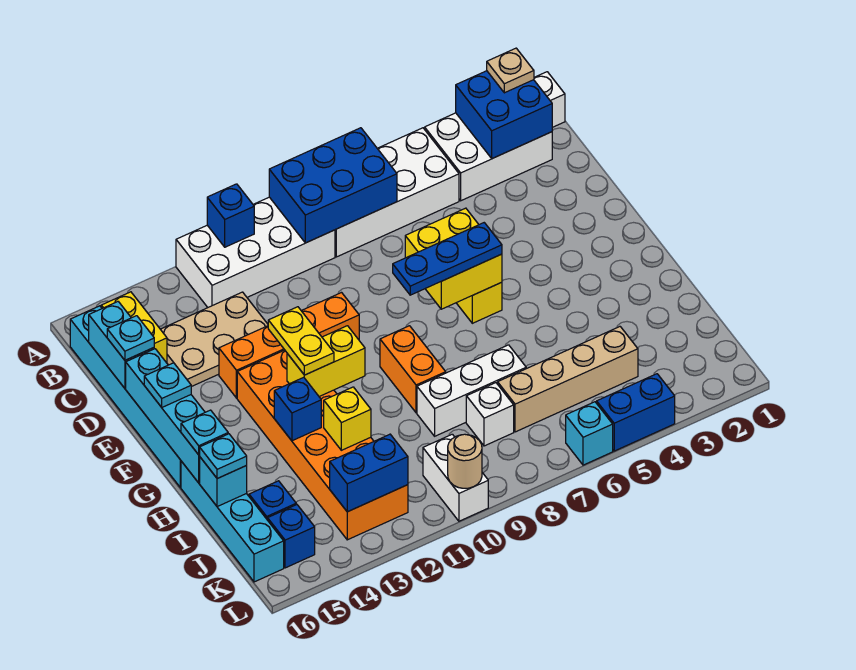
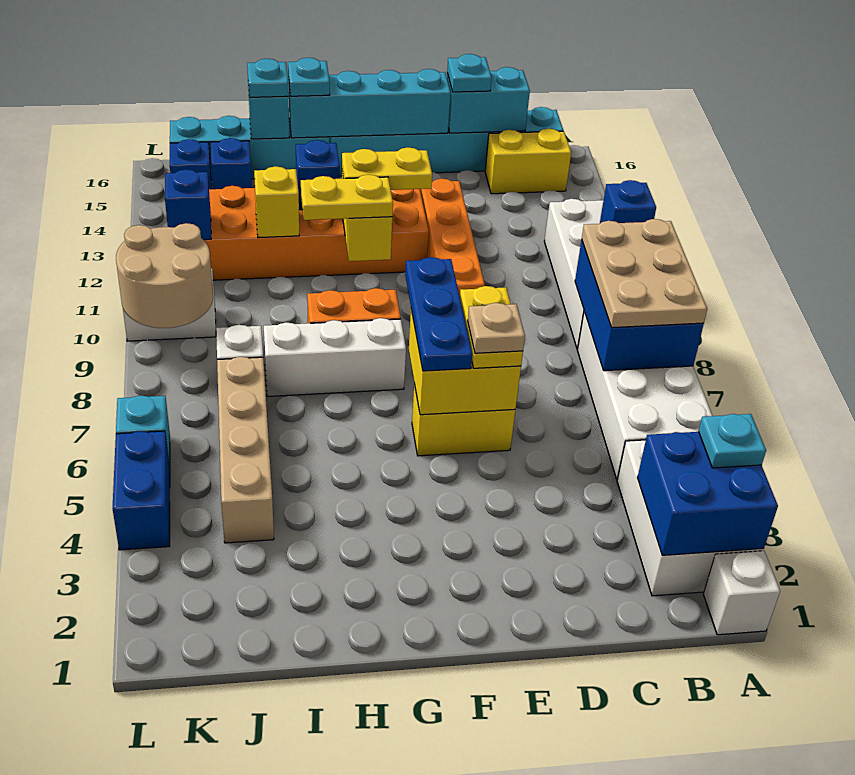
tan 1x1 plate [487,48,534,93] -> tan 1x1 plate moved to [468,303,525,353]
tan 2x3 plate [160,292,268,387] -> tan 2x3 plate moved to [582,219,707,328]
none -> yellow 1x2 plate [460,286,523,368]
cyan 1x1 plate [144,363,191,407] -> cyan 1x1 plate moved to [698,414,766,468]
none -> yellow 1x2 plate [301,175,393,220]
white 1x3 brick [417,345,526,436] -> white 1x3 brick turned to [264,318,406,396]
blue 1x2 brick [330,434,408,512] -> blue 1x1 brick [165,169,211,240]
tan 1x1 round brick [448,434,482,488] -> tan 2x2 round brick [116,223,213,328]

